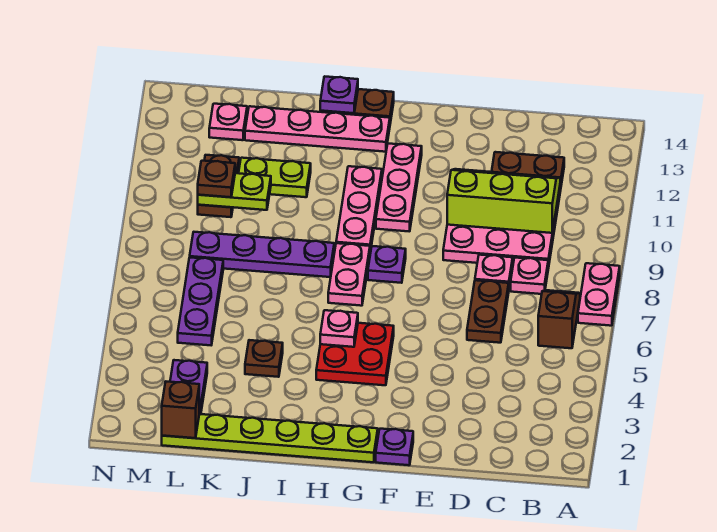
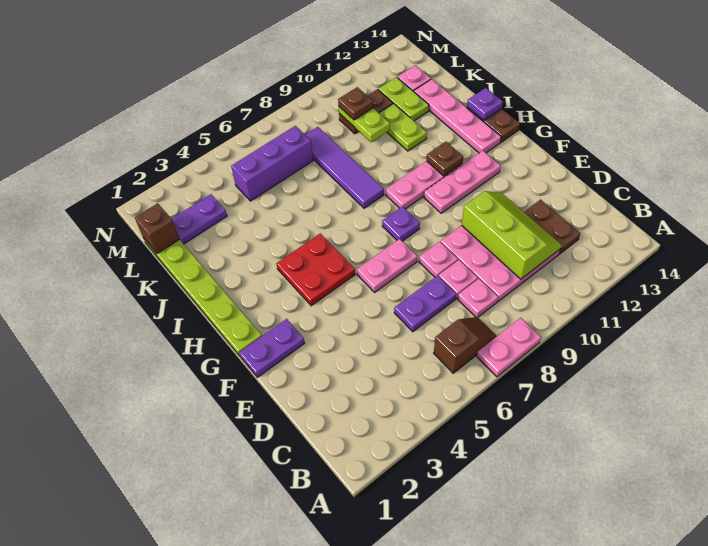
brown 1x2 plate [467,280,509,343] -> purple 1x2 plate [394,276,456,332]
purple 1x1 plate [376,429,413,465] -> purple 1x2 plate [239,319,305,377]
pink 1x1 plate [320,310,358,347] -> pink 1x1 plate moved to [419,242,458,277]
pink 1x2 plate [328,243,370,306] -> pink 1x2 plate moved to [357,239,417,292]
purple 1x4 plate [190,232,334,277] -> purple 1x4 tile [305,127,384,208]
brown 1x1 plate [245,340,283,377] -> brown 1x1 plate moved to [427,142,463,176]
none -> lime 1x2 plate [378,77,429,121]
purple 1x3 plate [178,257,223,345] -> purple 1x3 brick [231,126,313,201]

